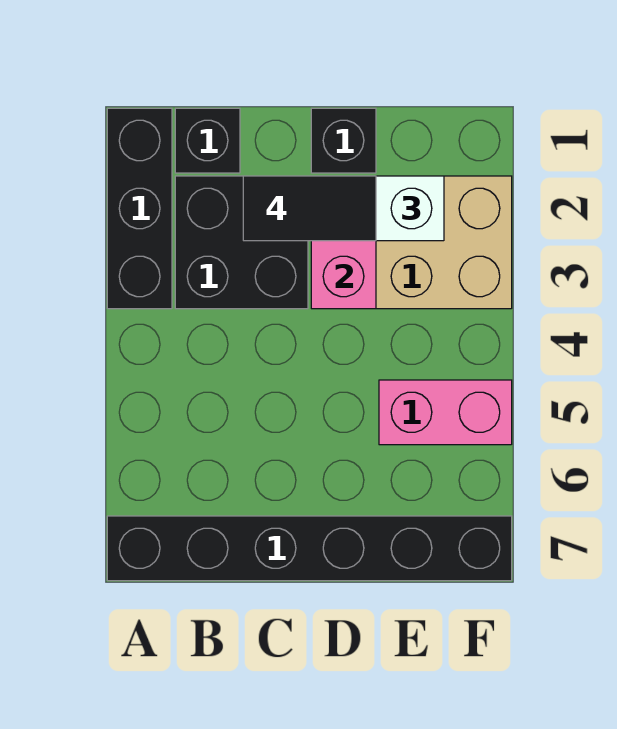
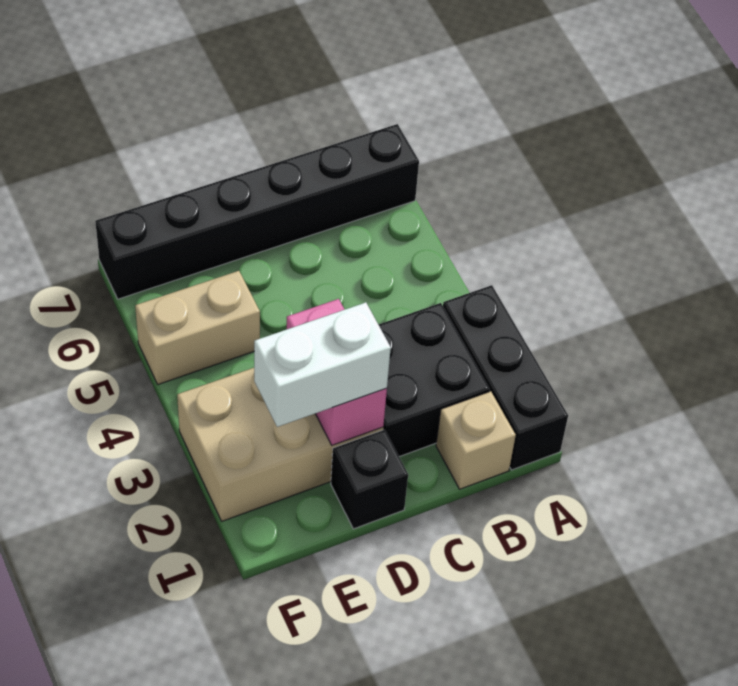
black 1x1 brick [175,108,240,173] -> tan 1x1 brick [436,391,516,489]
black 1x2 tile [243,176,376,241] -> none
pink 1x2 brick [379,380,512,445] -> tan 1x2 brick [135,271,260,384]

